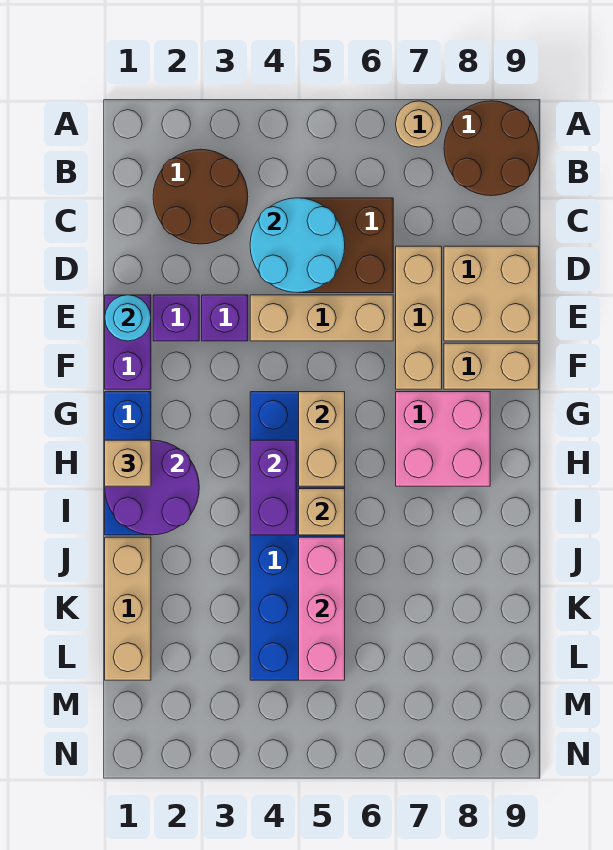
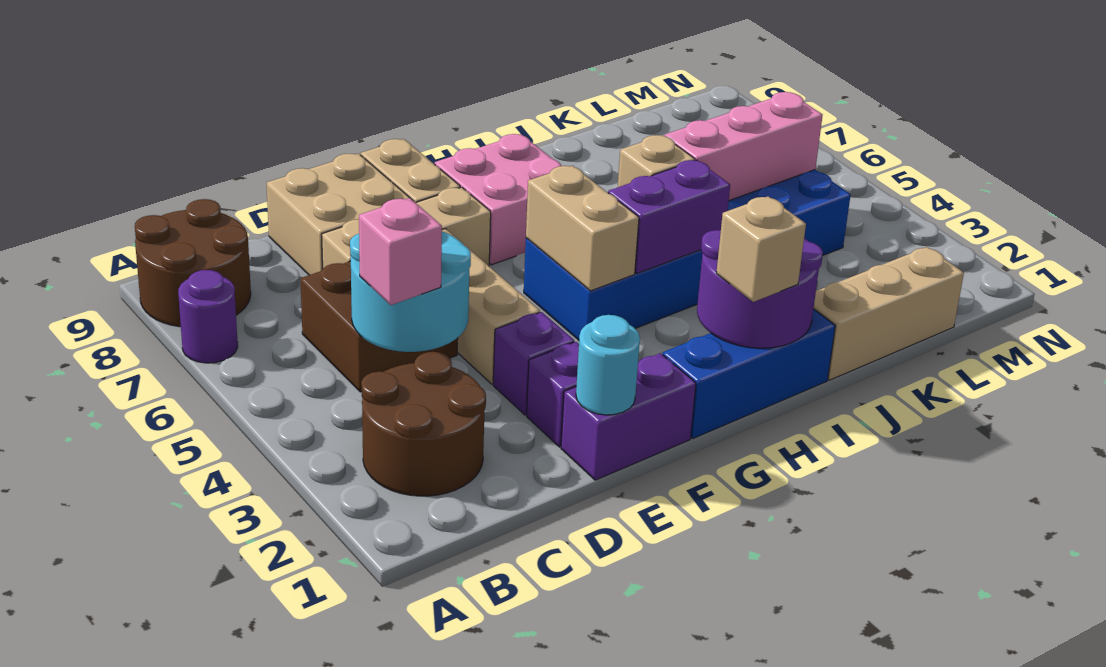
tan 1x1 round brick [396,101,442,147] -> purple 1x1 round brick [178,270,238,363]
none -> pink 1x1 brick [359,198,442,305]
tan 1x2 brick [299,392,345,486] -> tan 1x2 brick turned to [526,166,639,291]

